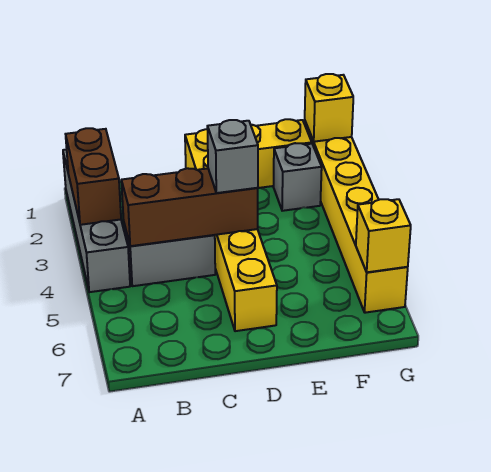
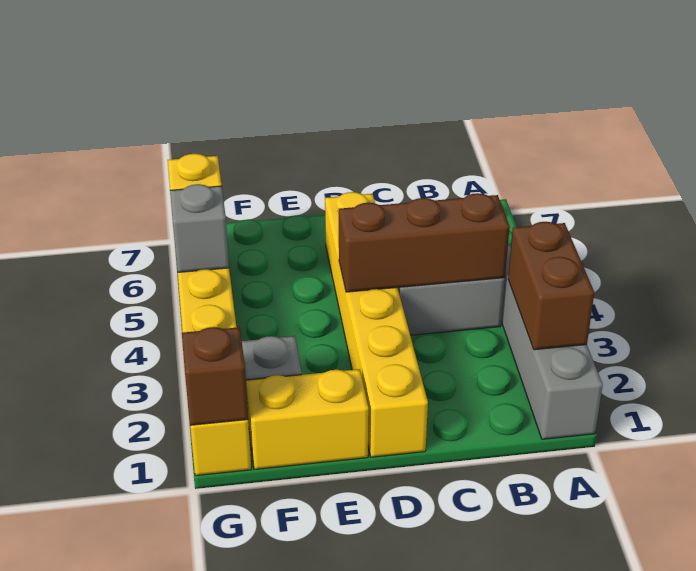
grey 1x1 brick [207,120,258,193] -> grey 1x1 brick moved to [170,184,229,272]
yellow 1x1 brick [305,74,353,142] -> brown 1x1 brick [182,327,248,425]

